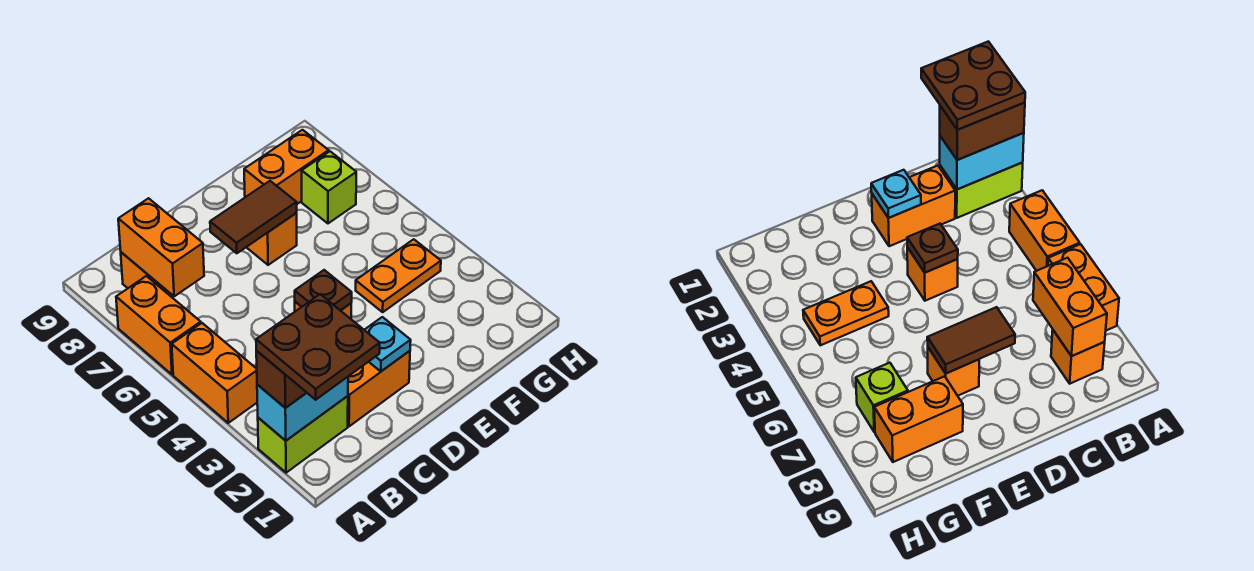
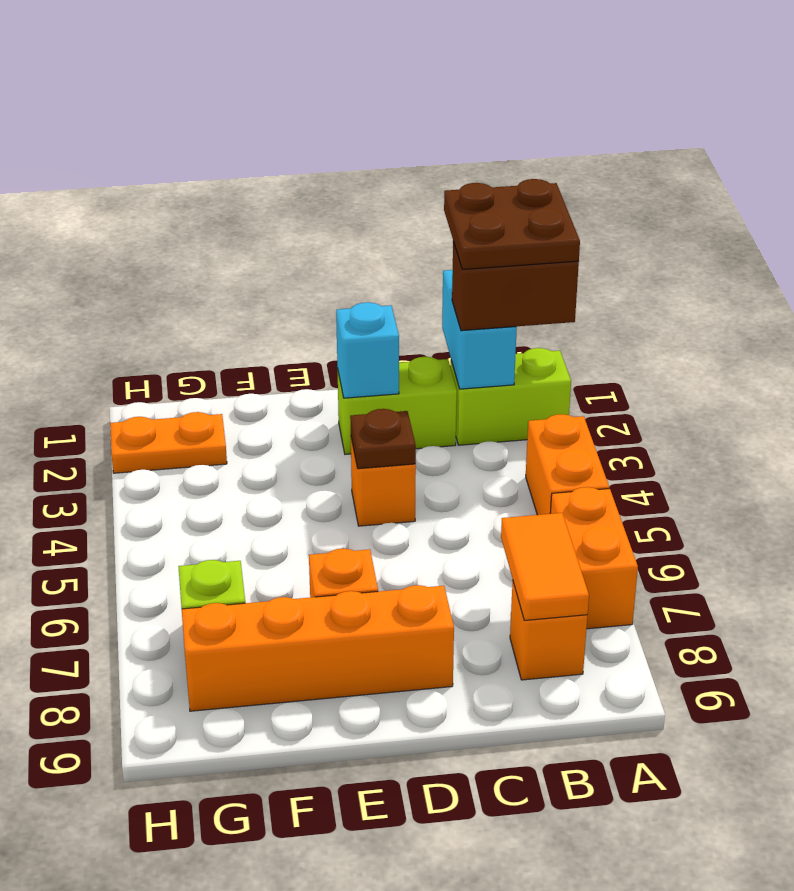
cyan 1x2 brick [257,377,348,441] -> cyan 1x2 brick turned to [442,270,517,389]
orange 1x2 brick [118,198,204,296] -> orange 1x2 tile [501,513,589,620]
orange 1x2 brick [348,351,410,426] -> lime 1x2 brick [337,357,457,454]
cyan 1x1 plate [365,317,411,371] -> cyan 1x1 brick [336,302,399,398]
brown 1x2 tile [210,181,297,253] -> none
orange 1x2 plate [356,239,441,312] -> orange 1x2 plate moved to [110,412,227,473]
orange 1x2 brick [244,130,329,204] -> orange 1x4 brick [182,585,454,711]

